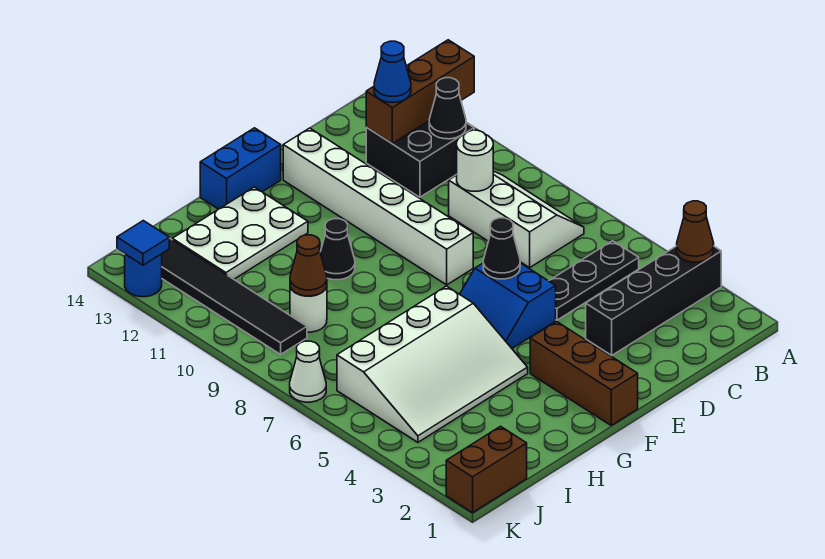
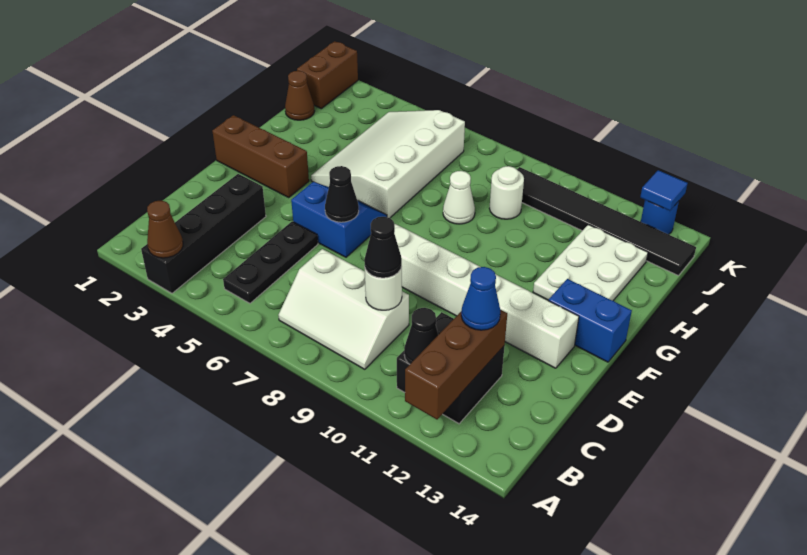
blue 1x2 brick [200,128,281,209] -> blue 1x2 brick turned to [548,279,632,362]
black 1x1 cone [320,219,355,280] -> black 1x1 cone moved to [364,217,402,278]
brown 1x1 cone [290,235,327,296] -> brown 1x1 cone moved to [285,71,315,120]
white 1x1 cone [290,341,326,402] -> white 1x1 cone moved to [443,171,475,224]

